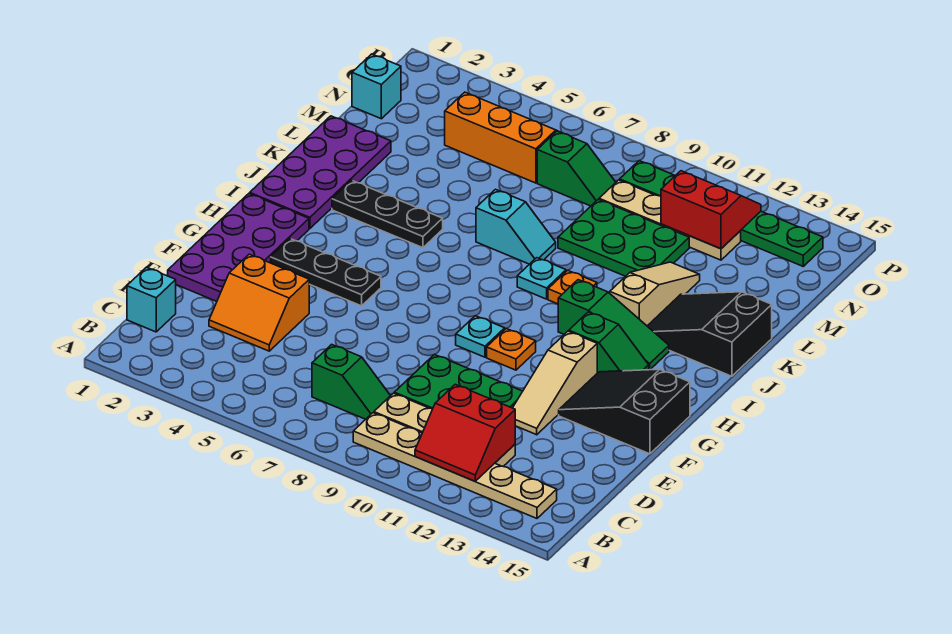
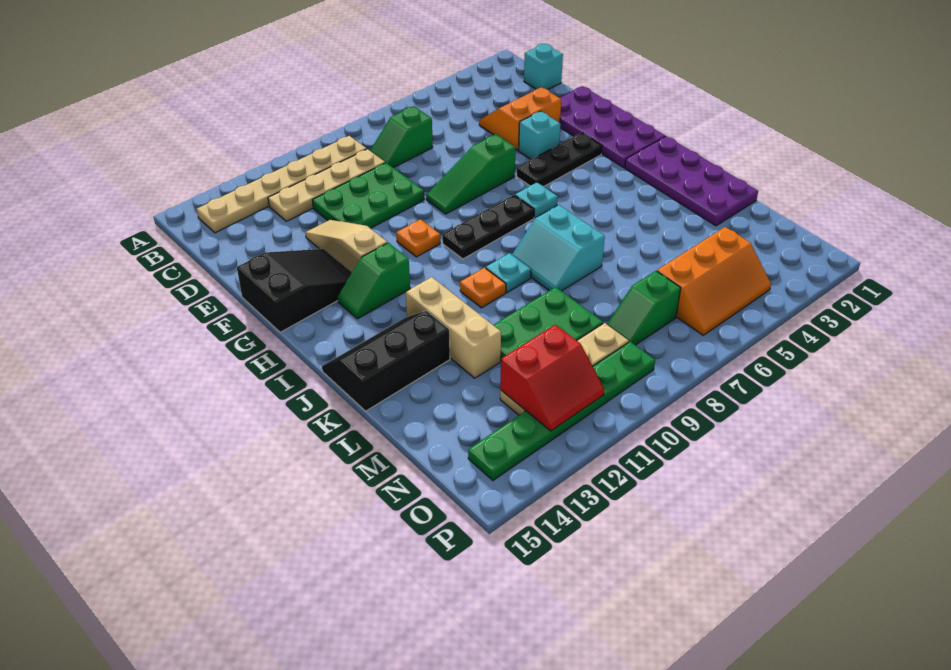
red 2x2 slope [415,384,515,481] -> none
cyan 1x1 plate [456,316,505,357] -> cyan 1x1 plate moved to [515,182,558,218]
green 1x3 slope [558,280,669,370] -> green 1x3 slope moved to [426,134,516,214]
black 1x3 plate [332,180,443,248] -> black 1x3 plate moved to [442,195,534,259]
tan 1x3 slope [610,262,700,326] -> tan 1x3 brick [406,277,501,378]
black 2x3 slope [648,292,772,376] -> black 2x3 slope turned to [322,311,450,411]
cyan 1x2 slope [476,189,556,264] -> cyan 2x2 slope [512,205,605,291]
cyan 1x1 brick [352,54,401,119] -> cyan 1x1 brick moved to [519,111,560,159]

